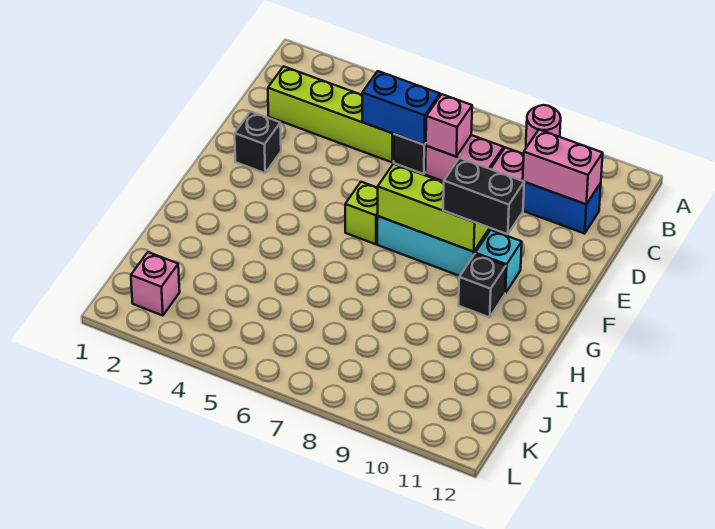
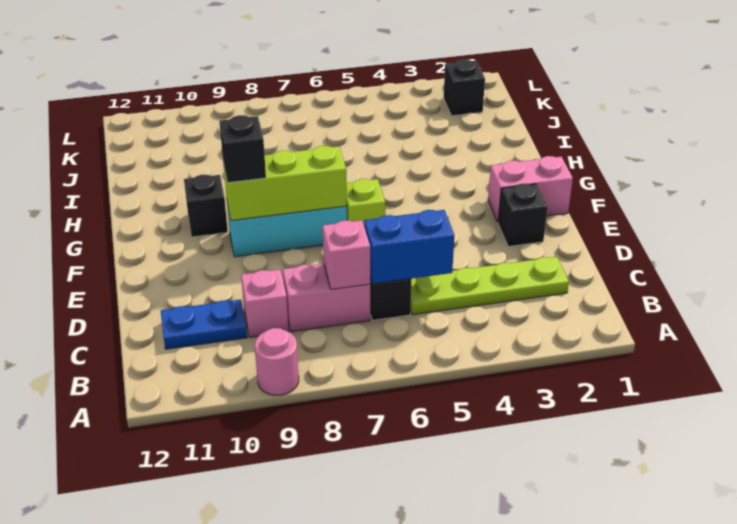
lime 1x4 brick [268,66,394,162] -> lime 1x4 plate [411,257,569,315]
blue 1x2 brick [523,182,601,234] -> blue 1x2 plate [161,300,247,349]
pink 1x2 brick [523,130,603,204] -> pink 1x2 brick moved to [488,156,573,222]
black 1x2 brick [443,158,524,234] -> black 1x1 brick [219,115,266,183]
cyan 1x1 brick [475,230,522,293] -> none
pink 1x1 brick [131,252,180,316] -> black 1x1 brick [444,59,485,116]

